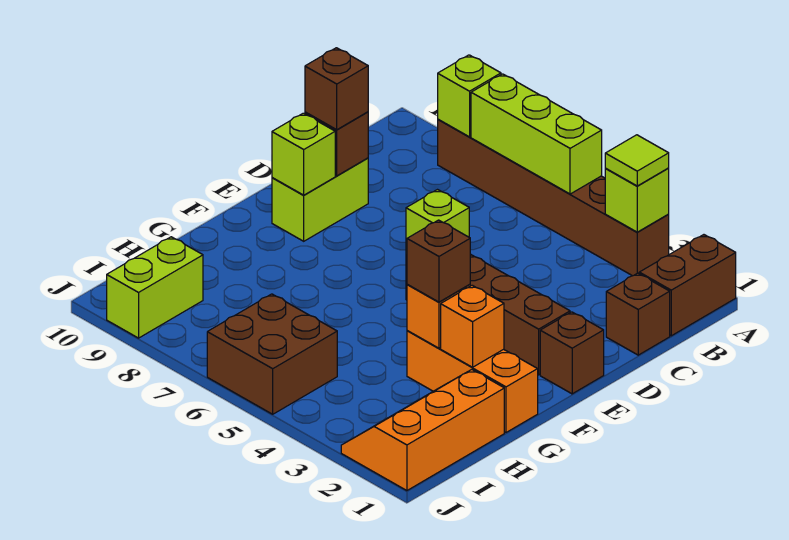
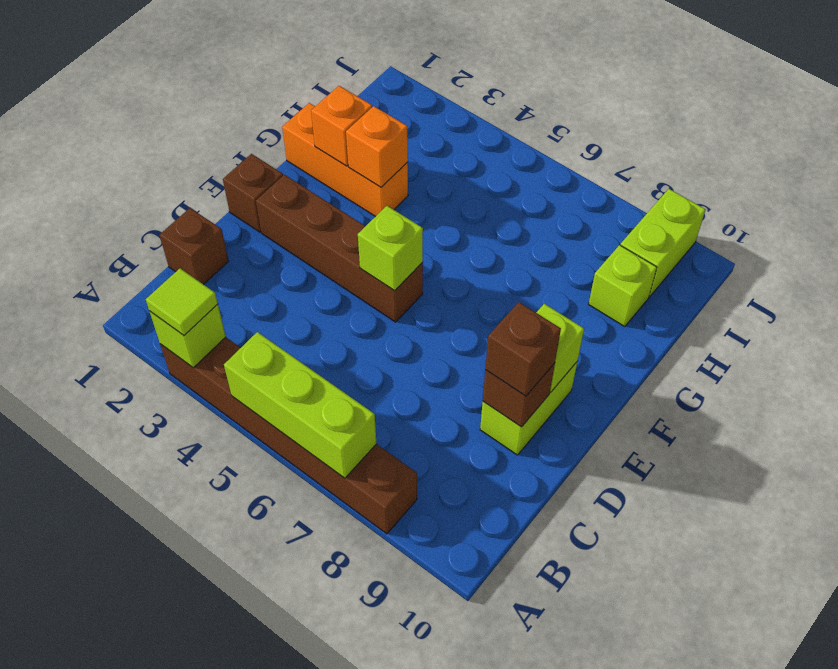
brown 1x2 brick [639,235,736,336] -> none
lime 1x1 brick [438,55,501,137] -> lime 1x1 brick moved to [589,245,657,327]
brown 1x1 brick [407,220,470,302] -> none
orange 2x3 slope [341,370,504,491] -> none
brown 2x2 brick [207,294,337,414] -> none

